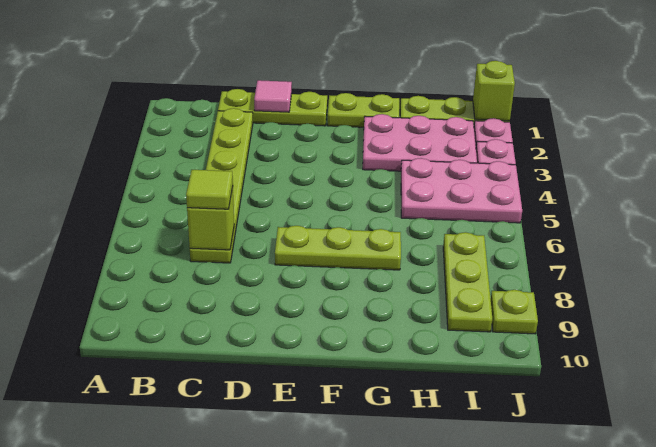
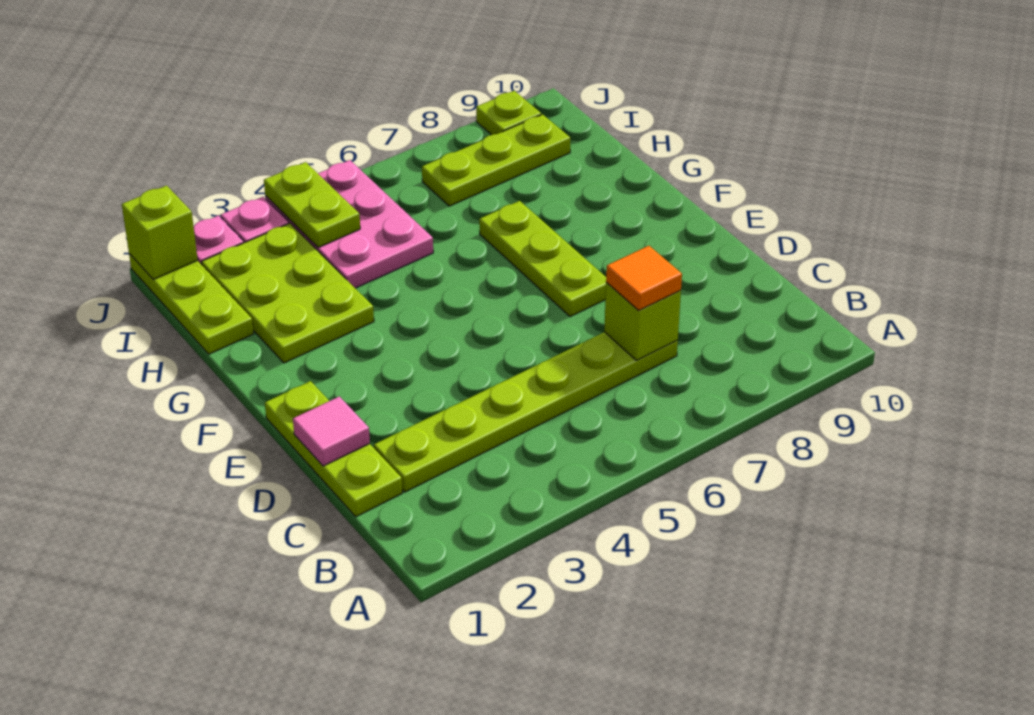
lime 1x1 tile [186,170,233,209] -> orange 1x1 tile [606,246,682,310]
lime 1x2 plate [327,93,399,127] -> lime 1x2 plate moved to [264,162,360,248]
pink 2x3 plate [363,114,477,171] -> lime 2x3 plate [201,223,374,363]

